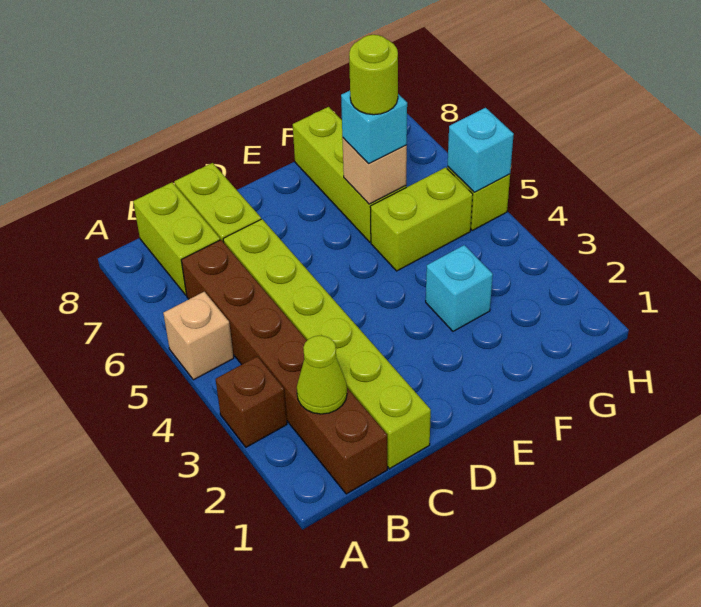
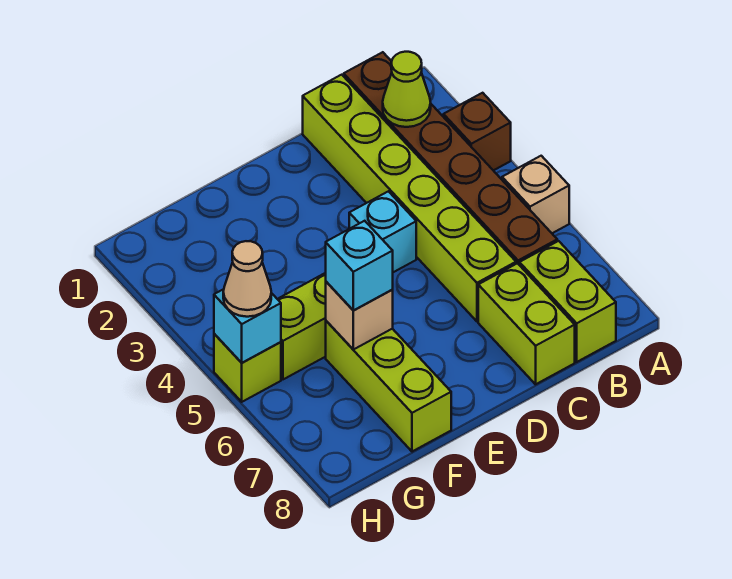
cyan 1x1 brick [426,245,493,331] -> cyan 1x1 brick moved to [349,191,416,272]
lime 1x1 round brick [349,35,398,115] -> none
none -> tan 1x1 cone [223,241,271,317]

